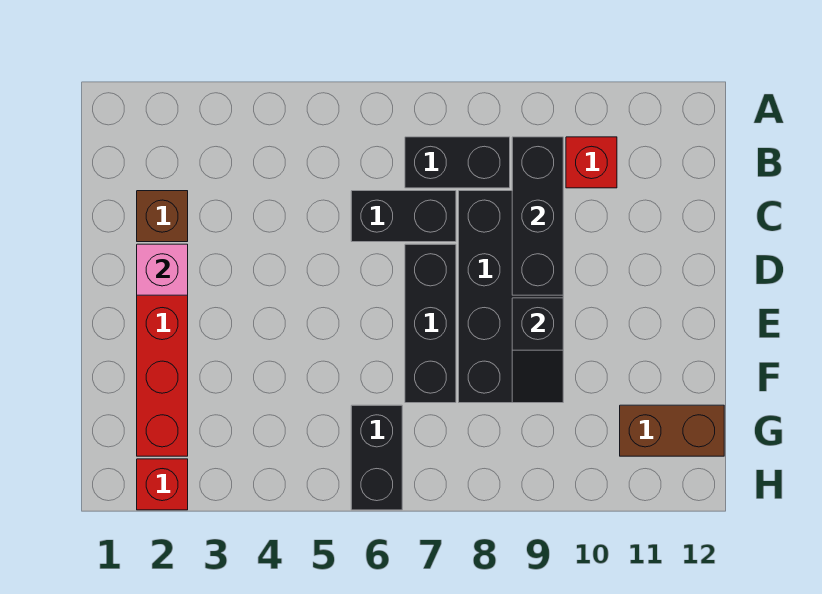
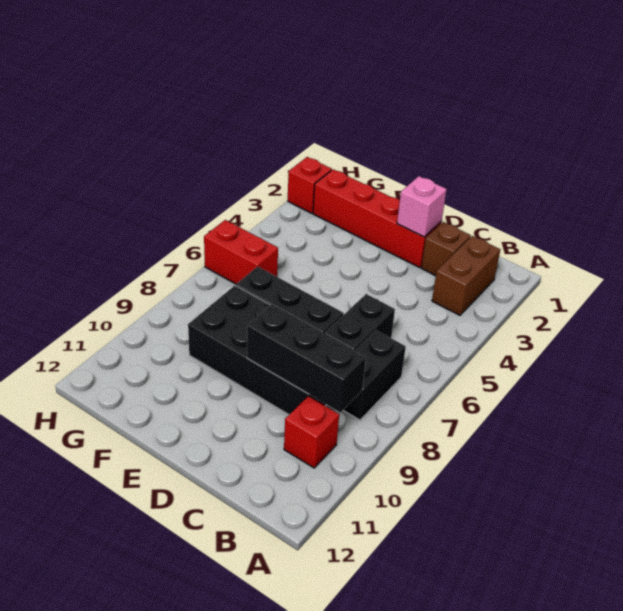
black 1x2 slope [512,298,563,403] -> none
black 1x2 brick [351,405,402,510] -> red 1x2 brick [204,220,278,284]
brown 1x2 brick [620,405,724,456] -> brown 1x2 brick moved to [432,236,500,315]

